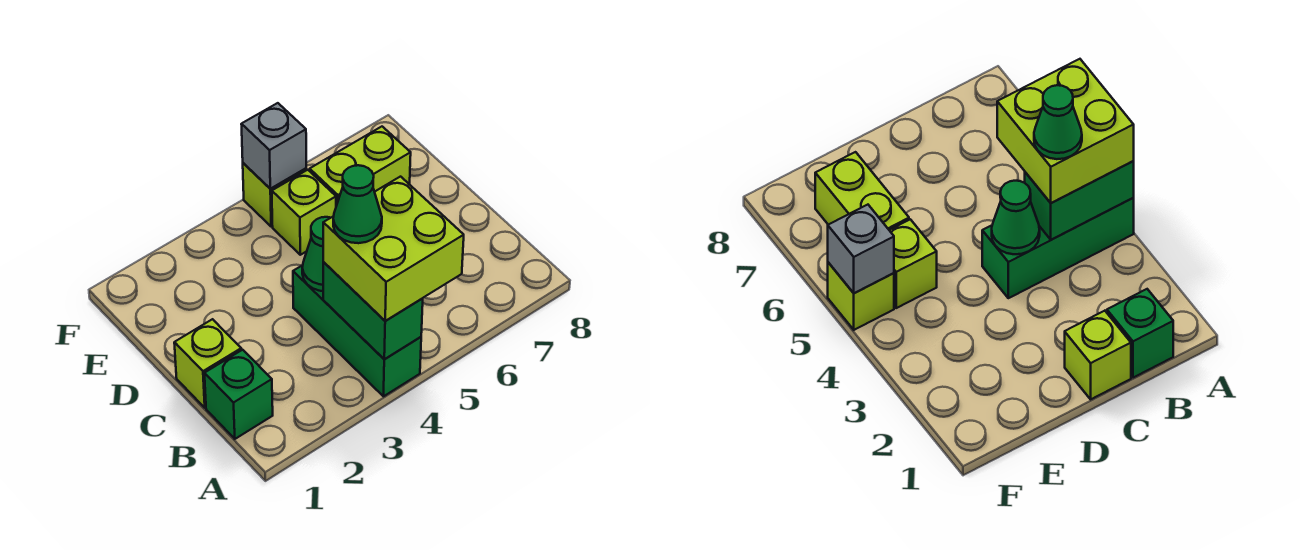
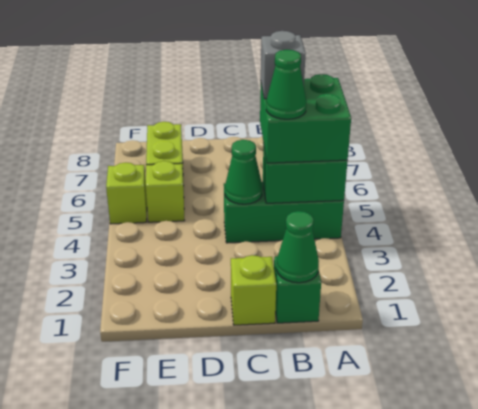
lime 2x2 brick [323,177,464,321] -> green 2x2 brick [260,74,351,163]
none -> green 1x1 cone [276,211,319,283]
grey 1x1 brick [241,103,306,189] -> grey 1x1 brick moved to [261,31,305,99]

